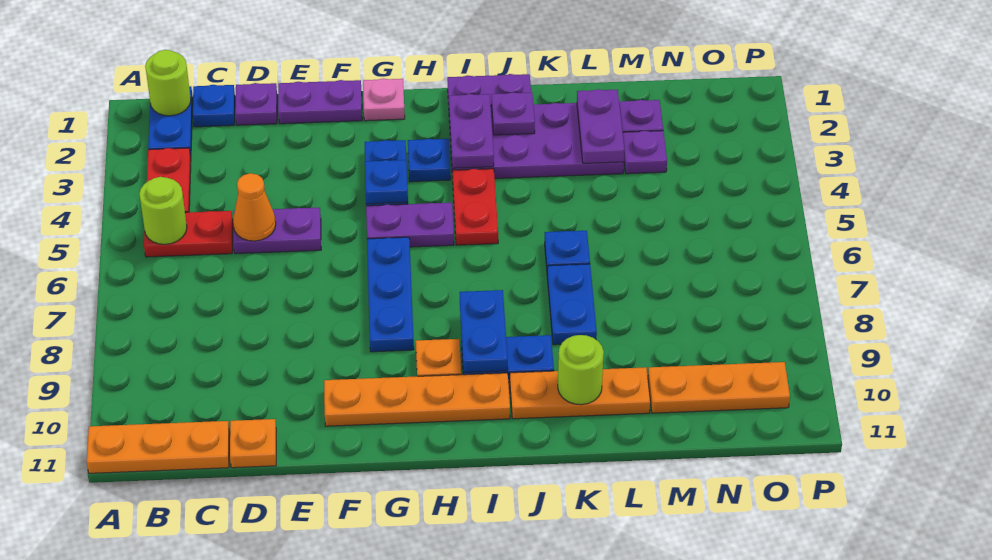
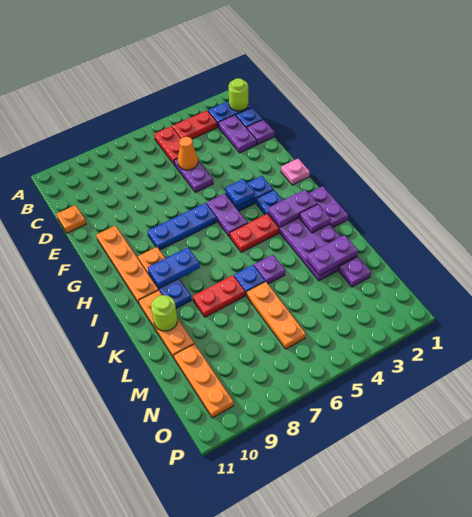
orange 1x3 plate [87,421,230,473] -> orange 1x3 plate moved to [247,281,306,349]
lime 1x1 round brick [139,177,187,244] -> none
purple 1x2 plate [278,80,362,124] -> purple 1x2 plate moved to [218,115,257,153]
blue 1x2 plate [547,264,597,345] -> red 1x2 plate [193,275,245,317]
purple 1x1 plate [623,131,667,174] -> purple 1x1 plate moved to [254,255,285,284]

